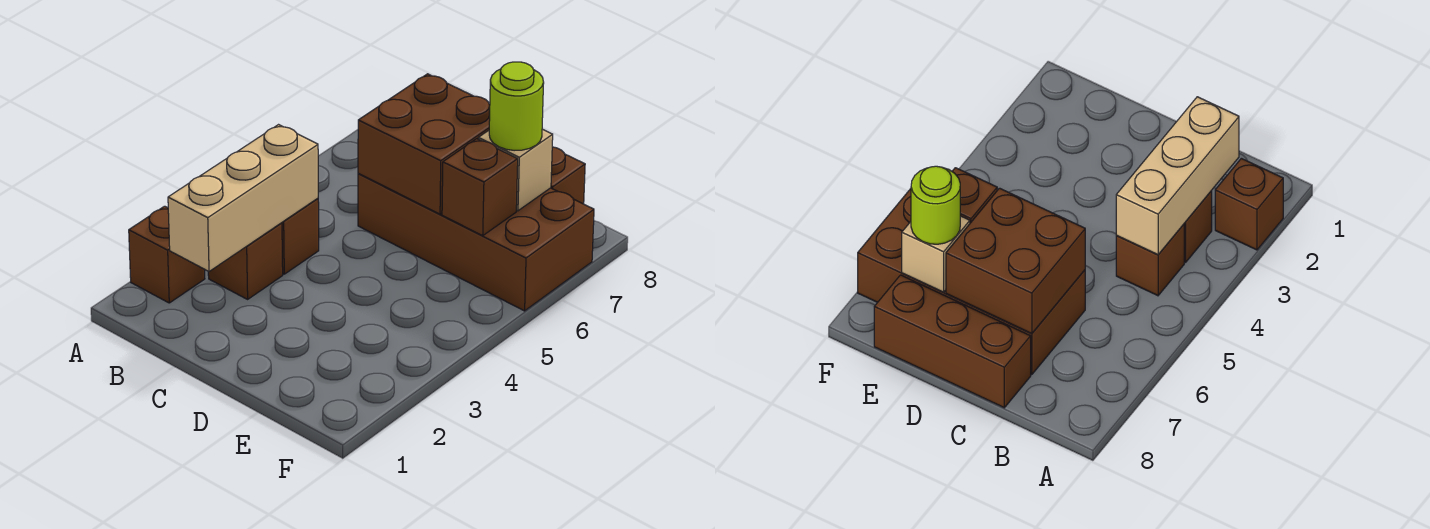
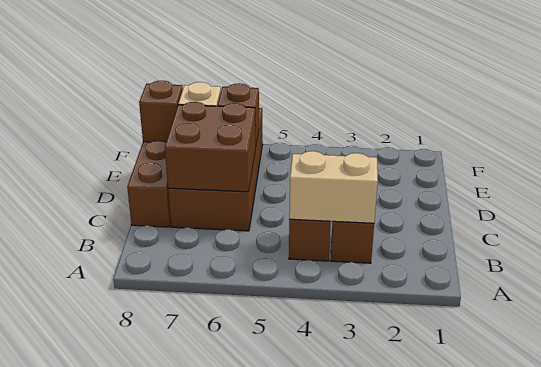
brown 1x1 brick [129,206,205,303] -> brown 1x1 brick moved to [139,81,183,142]
tan 1x3 brick [168,125,318,272] -> tan 1x2 brick [289,151,378,223]
lime 1x1 round brick [489,62,544,151] -> none

